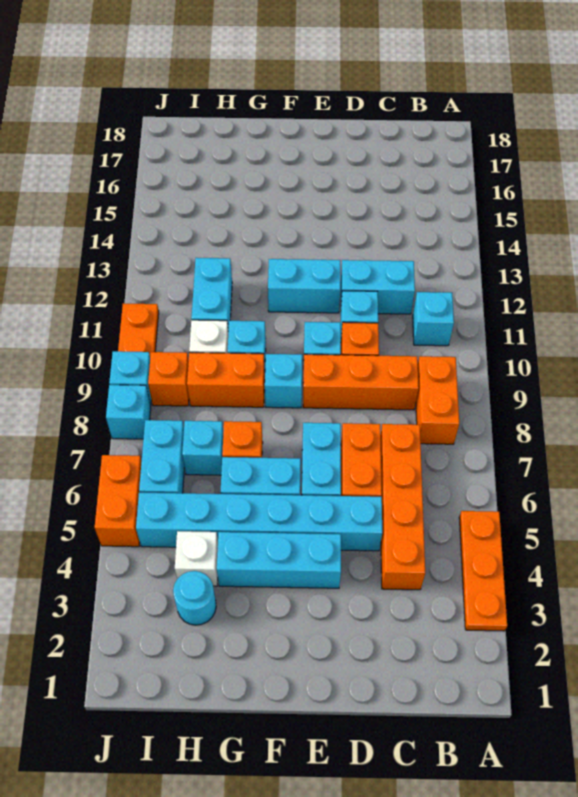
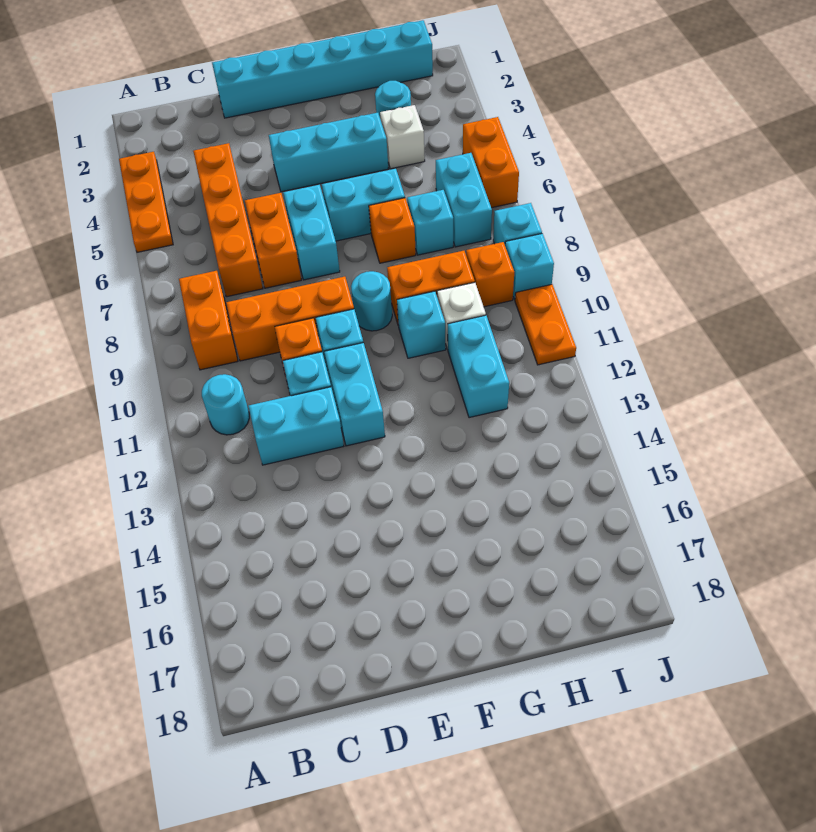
cyan 1x1 brick [413,292,454,346] -> cyan 1x1 round brick [202,374,249,435]
cyan 1x6 brick [136,493,382,551] -> cyan 1x6 brick moved to [212,20,433,118]
cyan 1x2 brick [268,259,340,313] -> cyan 1x2 brick turned to [324,343,385,446]
cyan 1x1 brick [265,354,302,408] -> cyan 1x1 round brick [351,271,392,331]

